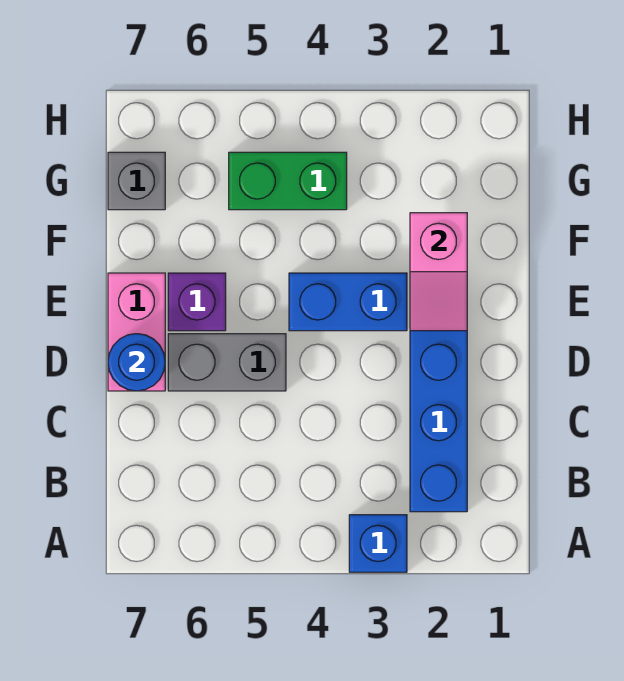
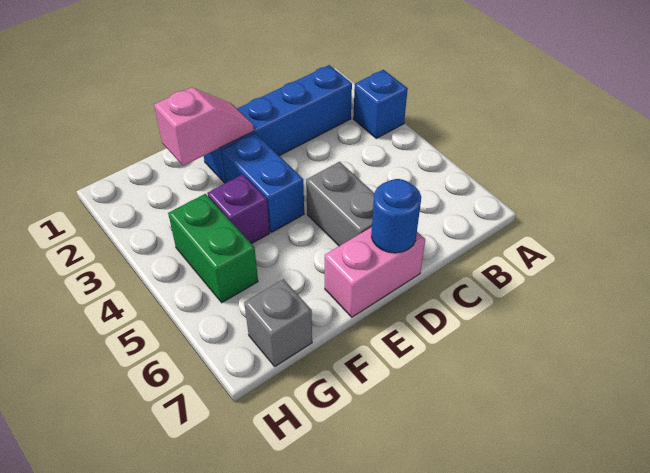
purple 1x1 brick [168,273,226,331] -> purple 1x1 brick moved to [207,175,270,244]

